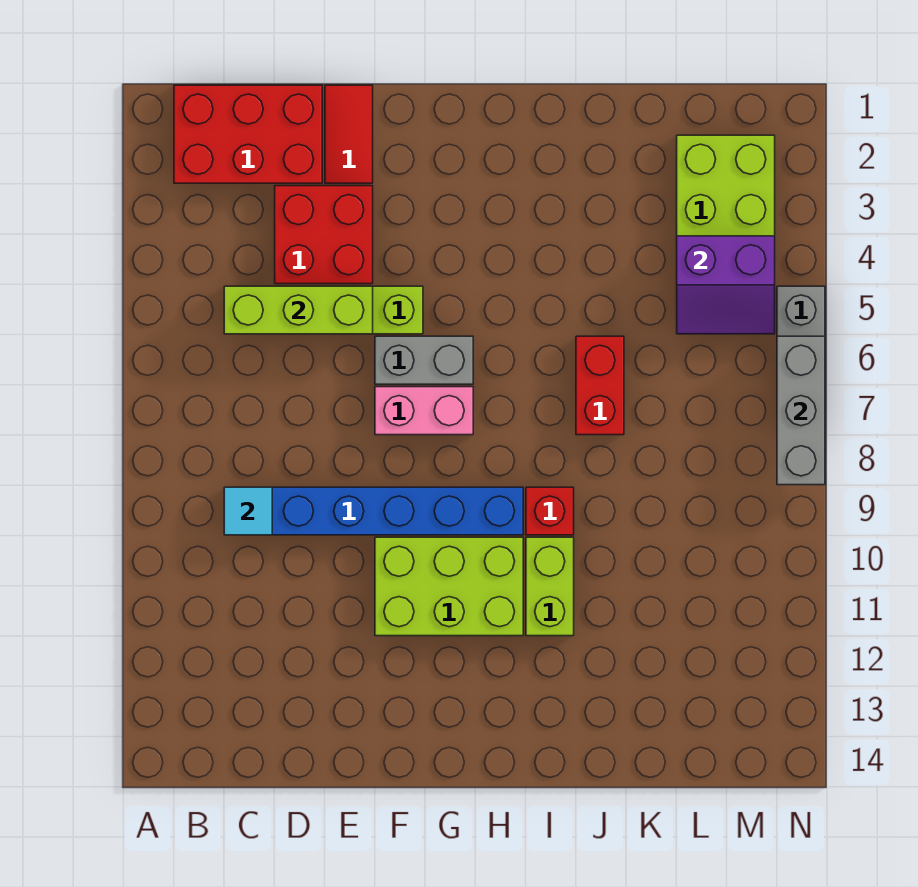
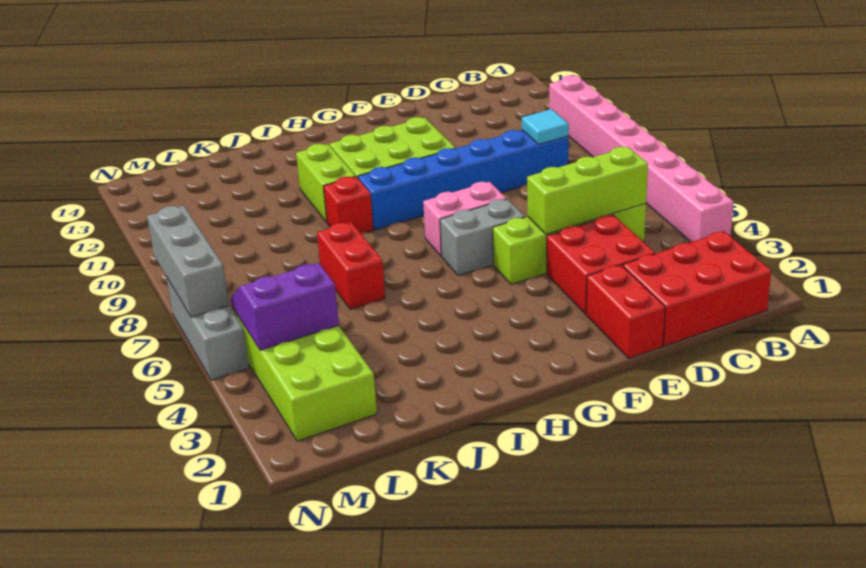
none -> pink 1x8 brick [549,75,734,242]
red 1x2 tile [325,85,373,183] -> red 1x2 brick [586,265,665,358]

